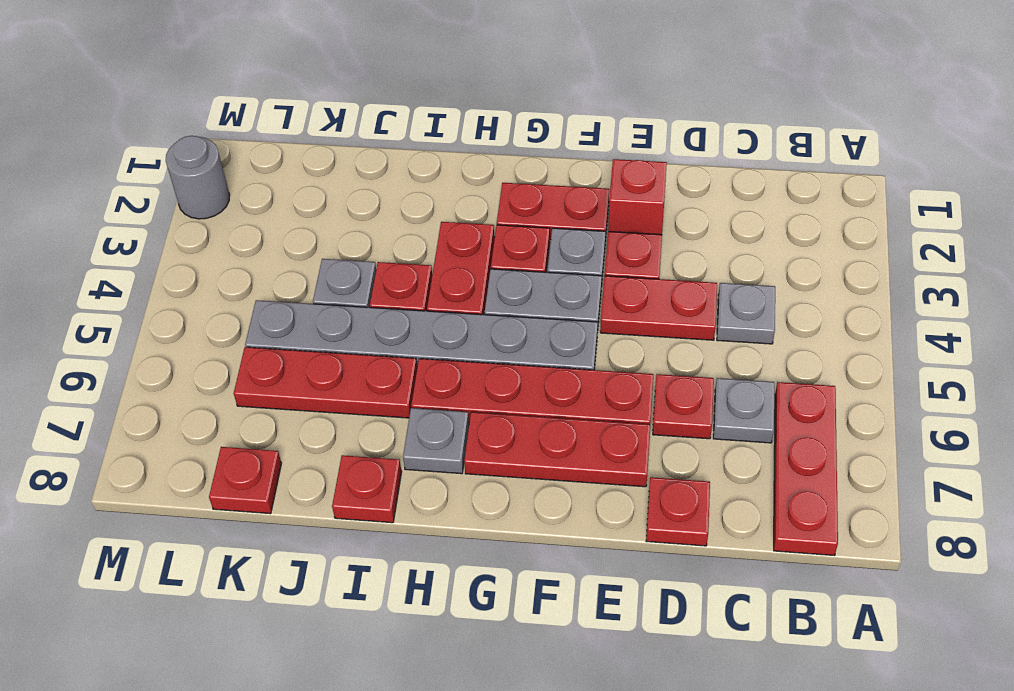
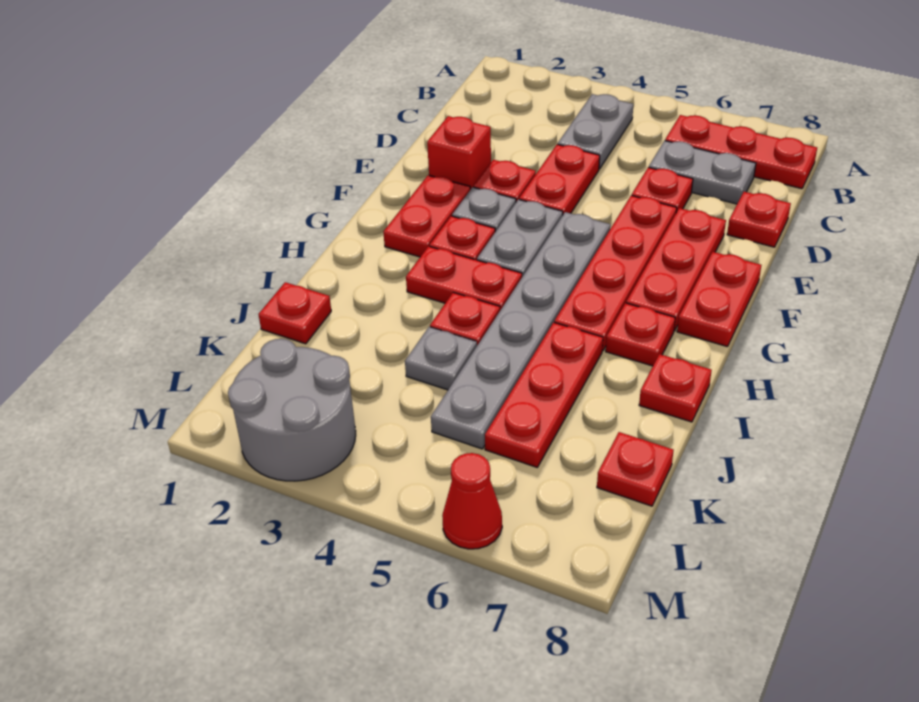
grey 1x1 plate [717,283,775,344] -> grey 1x2 plate [558,94,633,169]
grey 1x1 plate [713,378,774,443] -> grey 1x2 plate [649,141,756,204]
none -> red 1x2 plate [677,252,761,347]
grey 1x1 plate [403,408,469,474] -> red 1x1 plate [606,303,675,366]
none -> red 1x1 plate [258,282,331,344]
grey 1x1 round brick [166,136,230,219] -> grey 2x2 round brick [228,339,356,481]
none -> red 1x1 cone [442,453,502,549]

